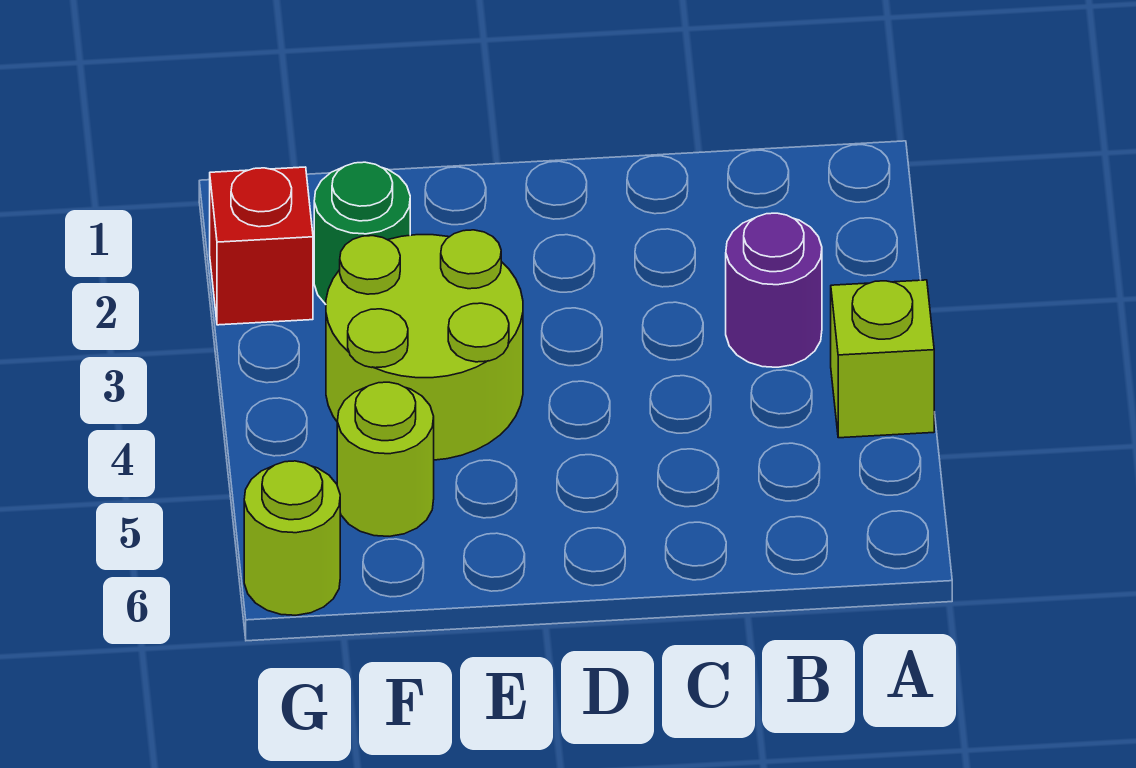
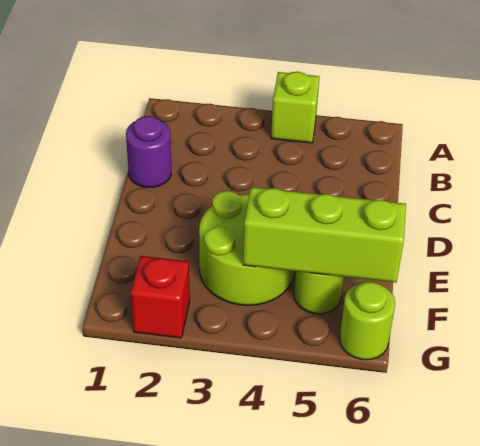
purple 1x1 round brick [726,213,822,367] -> purple 1x1 round brick moved to [126,116,171,187]
green 1x1 round brick [314,162,410,304] -> none
none -> lime 1x3 brick [243,187,406,283]

